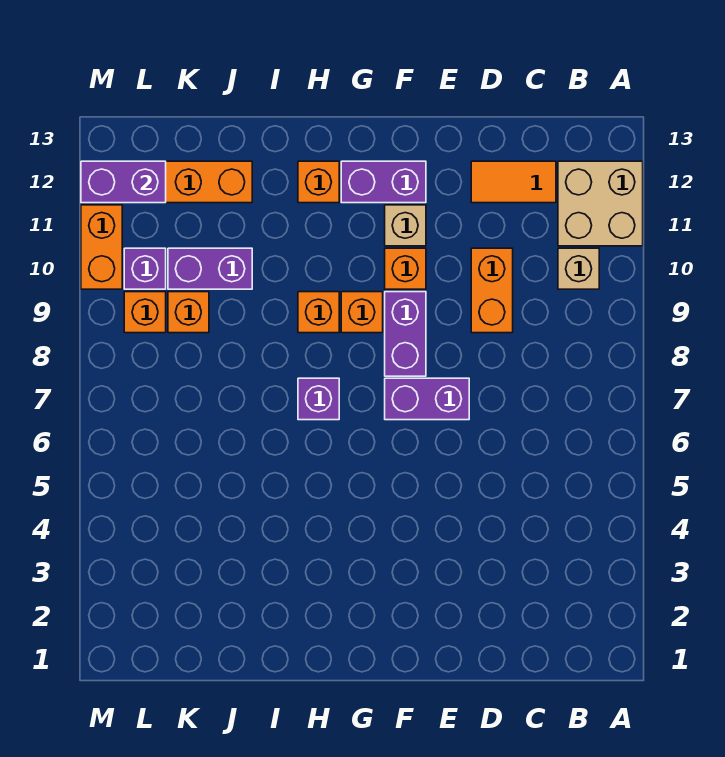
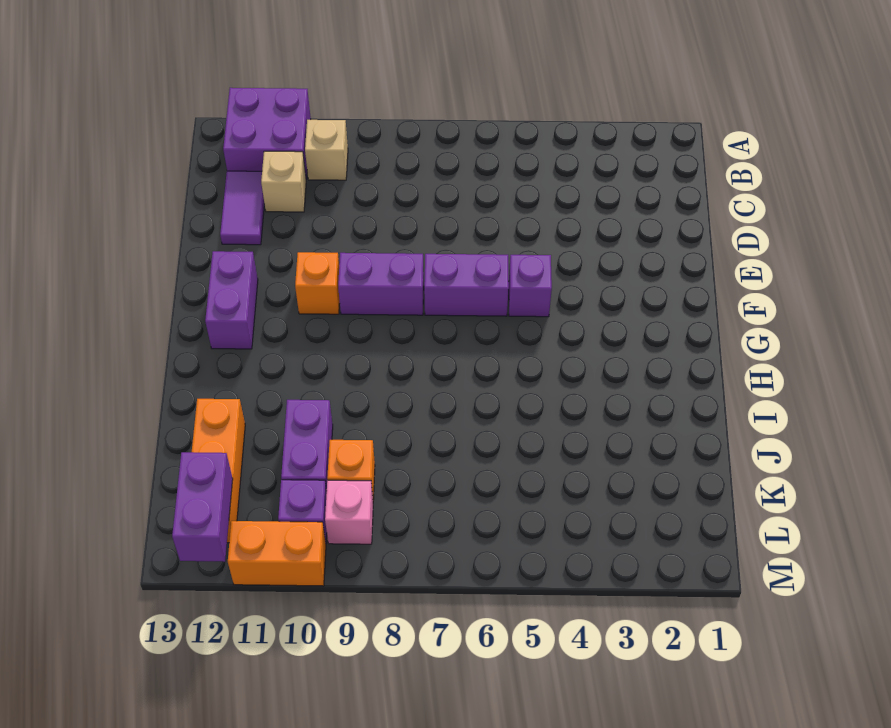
tan 2x2 brick [558,161,643,246] -> purple 2x2 brick [223,88,311,179]
orange 1x2 tile [471,161,556,203] -> purple 1x2 tile [220,171,264,245]
orange 1x2 brick [471,248,513,333] -> none
purple 1x2 brick [385,378,469,420] -> purple 1x2 brick turned to [424,254,509,316]
tan 1x1 brick [385,205,426,246] -> tan 1x1 brick moved to [261,151,306,212]
orange 1x1 brick [341,292,383,333] -> none
purple 1x1 brick [298,378,339,420] -> purple 1x1 brick moved to [509,255,552,317]
orange 1x1 brick [298,292,339,333] -> none
orange 1x1 brick [298,161,339,203] -> none
orange 1x1 brick [124,292,166,333] -> pink 1x1 brick [325,480,373,544]

